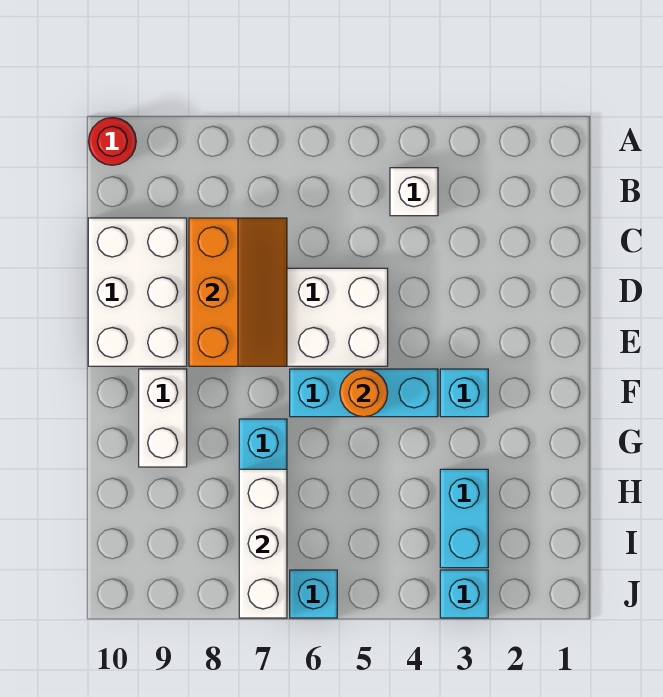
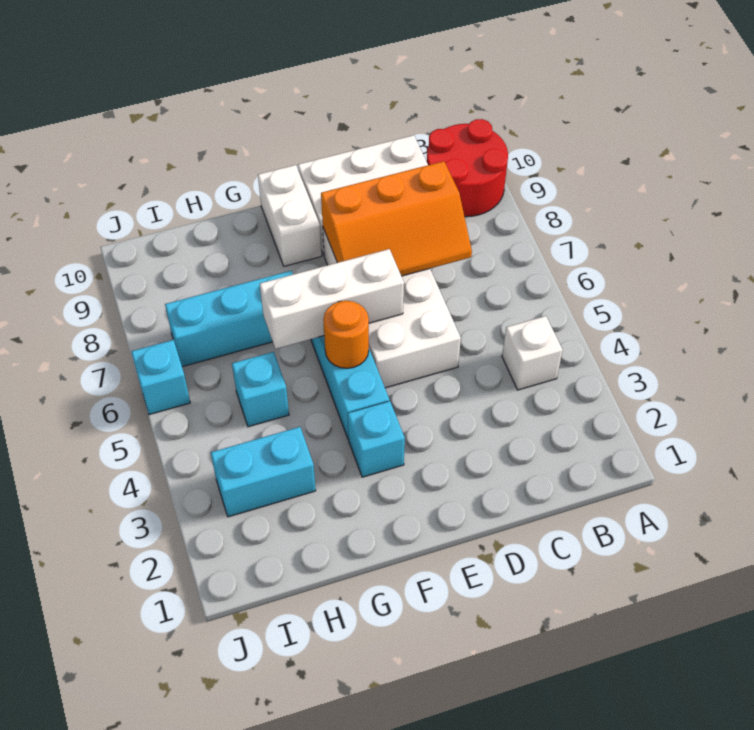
red 1x1 round brick [88,118,136,165] -> red 2x2 round brick [427,119,508,217]
white 1x2 brick [139,369,187,467] -> white 1x2 brick turned to [258,165,322,266]
white 1x3 brick [239,469,287,618] -> white 1x3 brick moved to [260,249,404,349]
cyan 1x1 brick [440,570,488,618] -> cyan 1x1 brick moved to [232,352,289,427]

